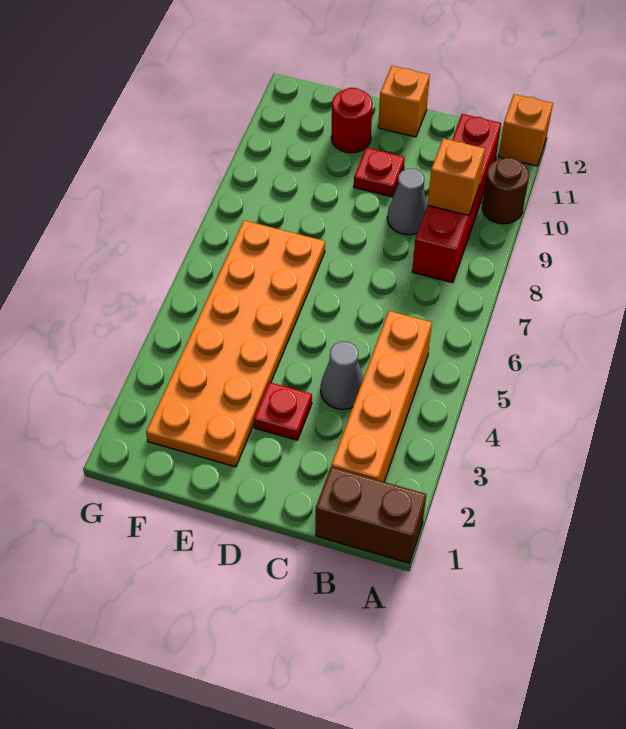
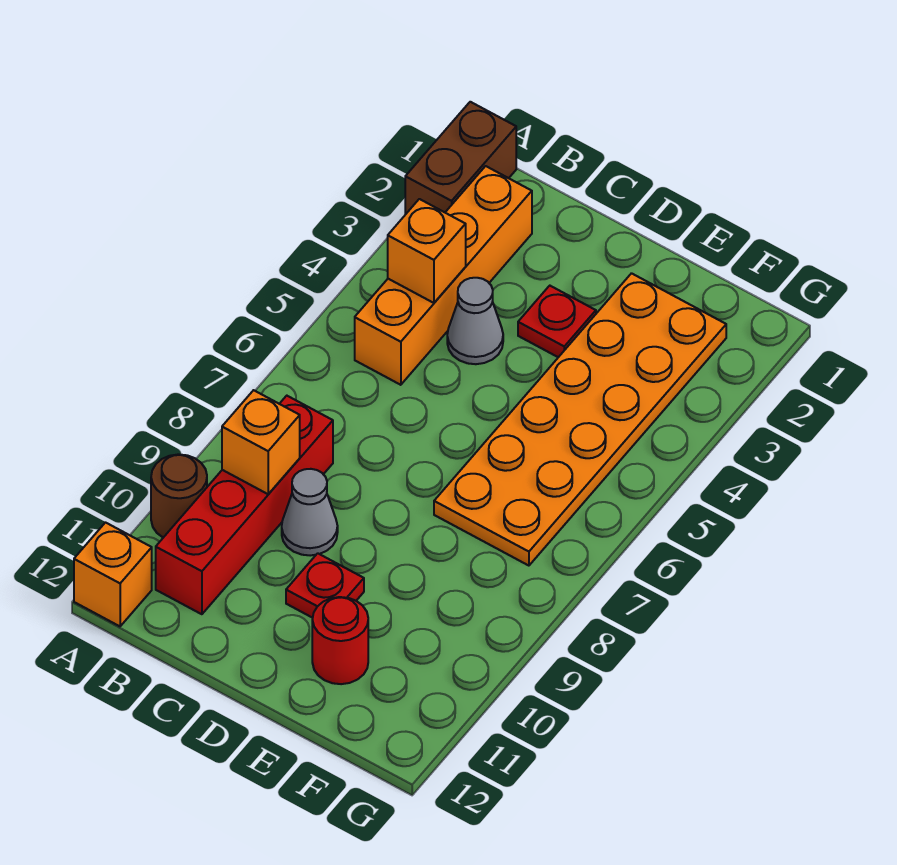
brown 1x2 brick [316,467,426,563] -> brown 1x2 brick turned to [405,102,516,215]
orange 1x1 brick [378,66,430,137] -> orange 1x1 brick moved to [388,199,466,303]

